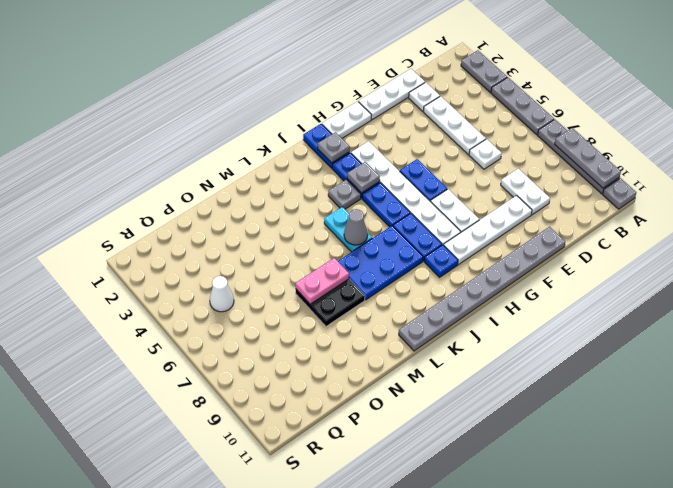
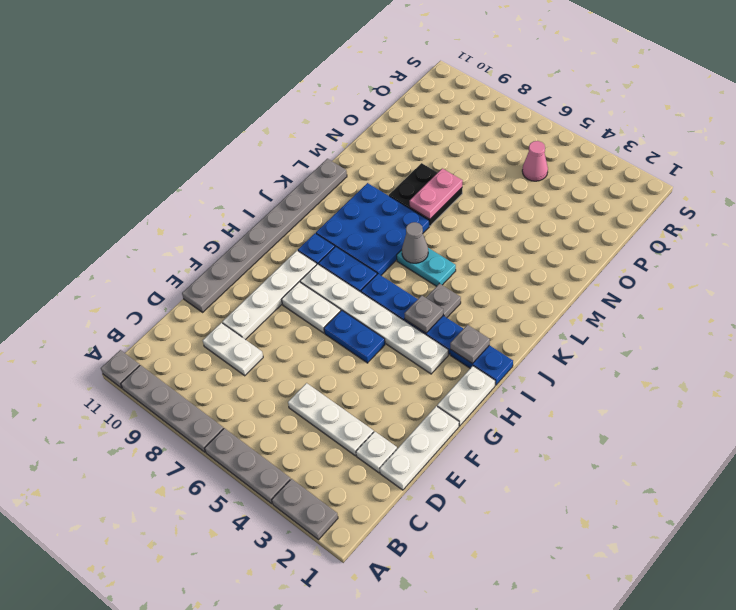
grey 1x3 plate [555,128,621,188] -> none
white 1x1 plate [469,139,502,169] -> none
blue 2x3 plate [338,226,423,300] -> blue 3x3 plate [316,183,429,275]
white 1x1 cone [210,276,234,312] -> pink 1x1 cone [522,141,548,181]

